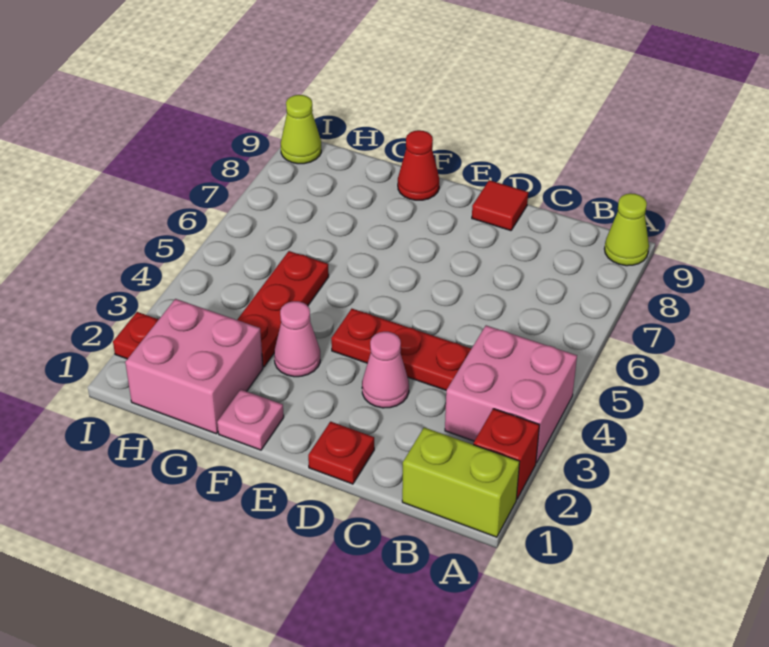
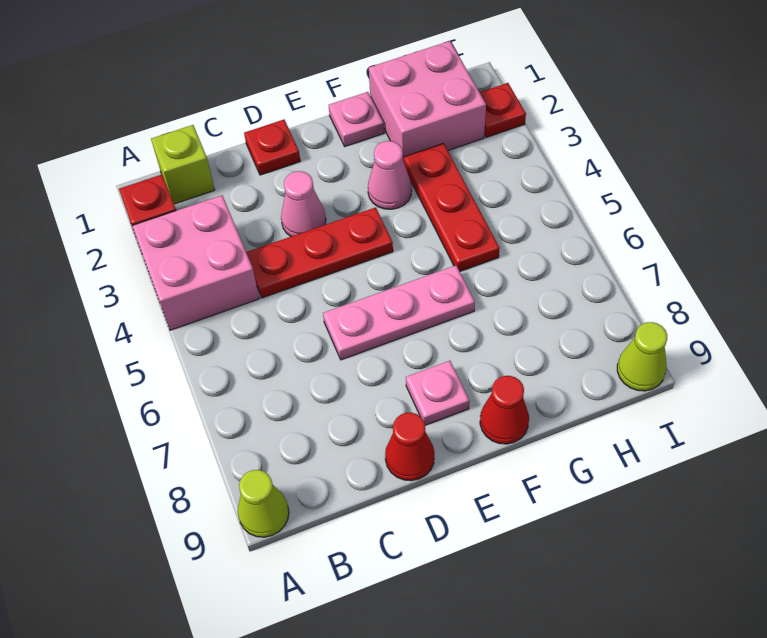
lime 1x2 brick [402,427,520,537] -> lime 1x1 brick [151,125,215,204]
none -> pink 1x3 plate [323,266,475,360]
red 1x1 tile [472,180,528,231] -> red 1x1 cone [385,413,434,481]
none -> pink 1x1 plate [406,361,469,425]

